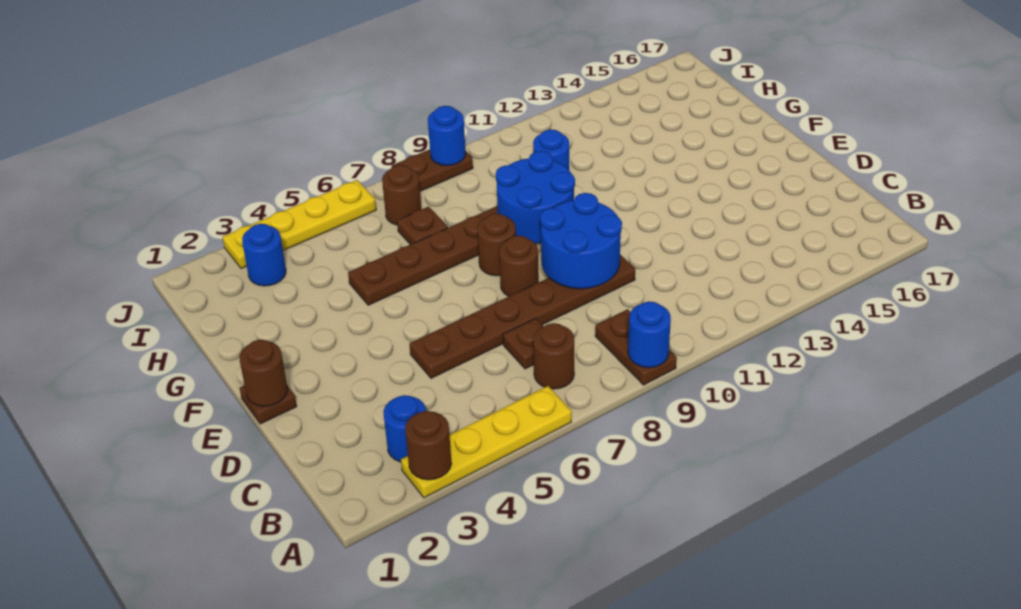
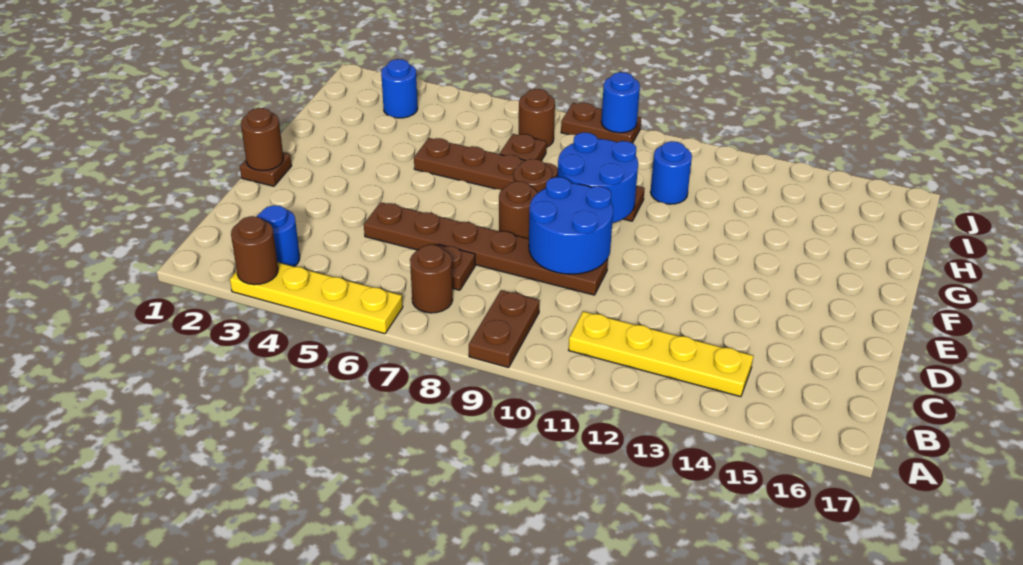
blue 1x1 round brick [628,302,671,368] -> none
yellow 1x4 plate [223,180,376,269] -> yellow 1x4 plate moved to [569,311,753,397]

